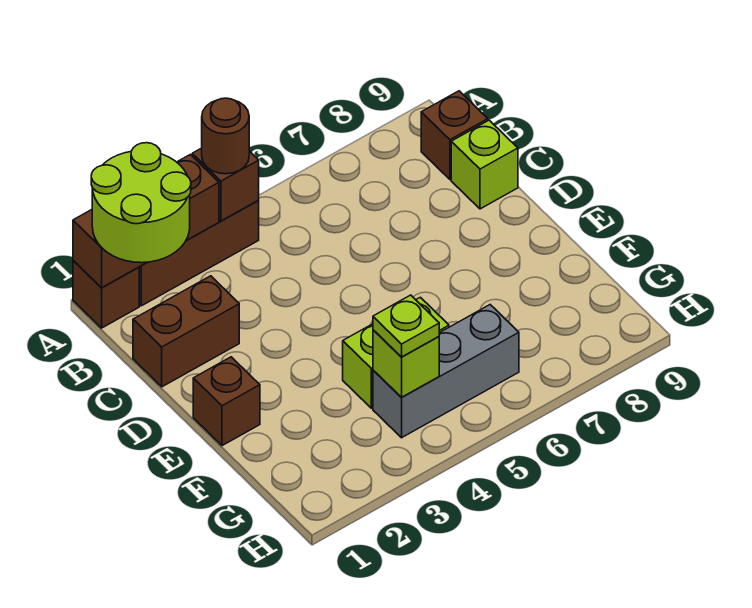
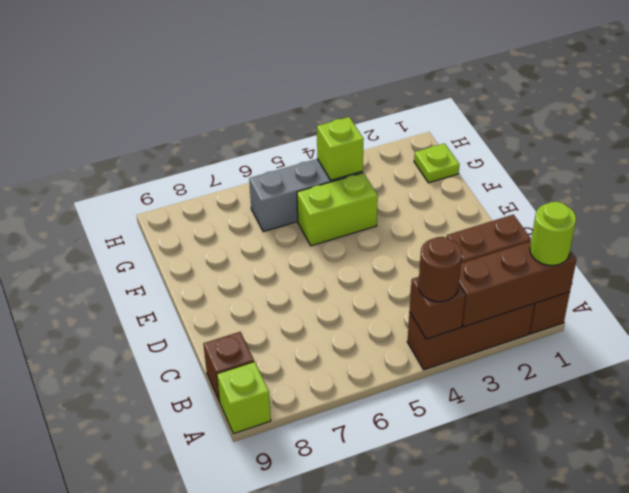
lime 2x2 round brick [91,143,191,263] -> lime 1x1 round brick [530,202,576,266]
lime 1x1 brick [451,120,518,209] -> lime 1x1 brick moved to [217,362,271,434]
brown 1x1 brick [193,357,260,446] -> none
lime 1x1 plate [373,295,439,357] -> lime 1x1 plate moved to [414,143,459,183]

